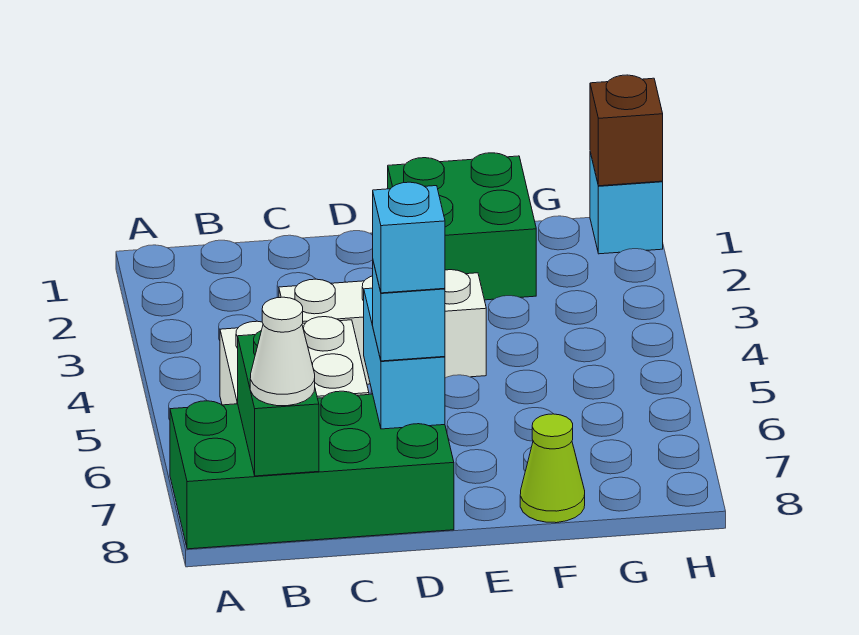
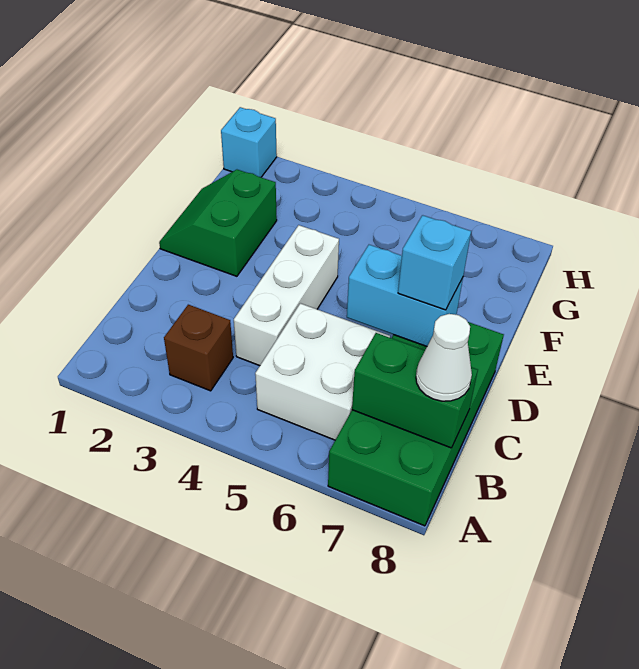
cyan 1x1 brick [373,182,445,293] -> none
green 2x2 brick [388,153,536,300] -> green 2x2 slope [159,170,277,276]
lime 1x1 cone [520,414,585,523] -> none
brown 1x1 brick [590,75,663,186] -> brown 1x1 brick moved to [164,305,233,391]

